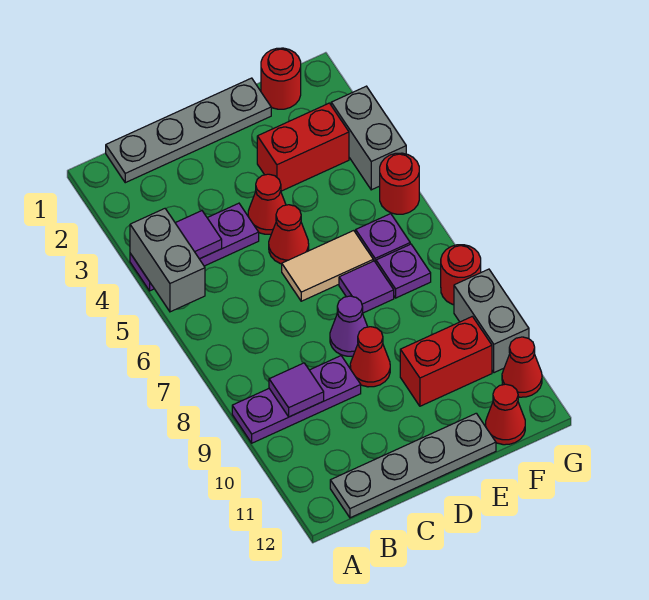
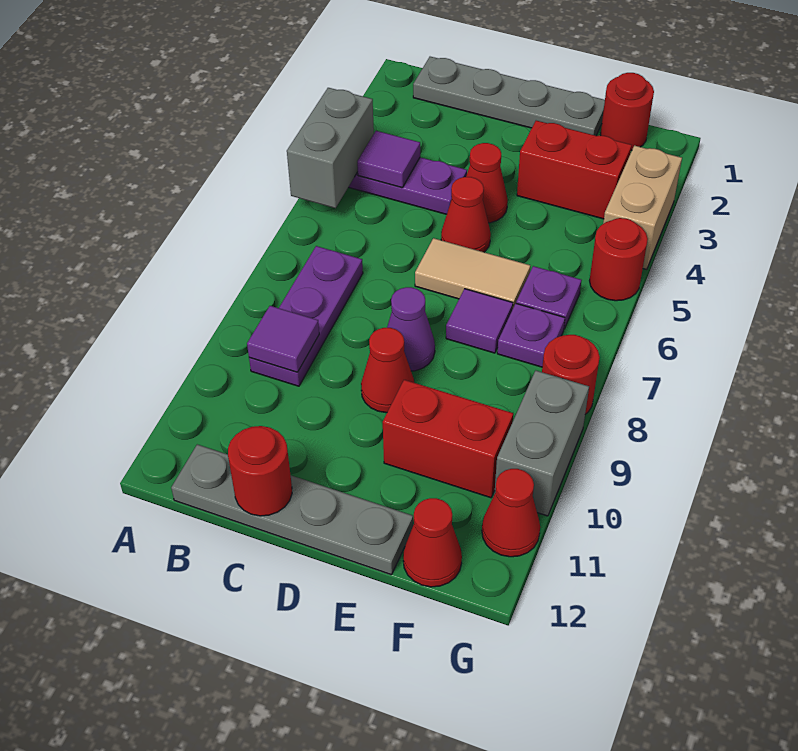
purple 1x3 plate [232,356,361,443] -> purple 1x3 plate turned to [249,246,363,386]
none -> red 1x1 round brick [228,426,292,516]
grey 1x2 brick [331,86,406,190] -> tan 1x2 brick [603,145,682,269]

